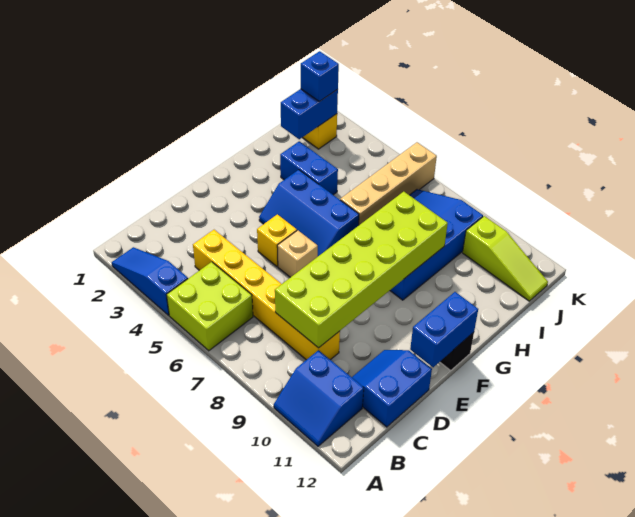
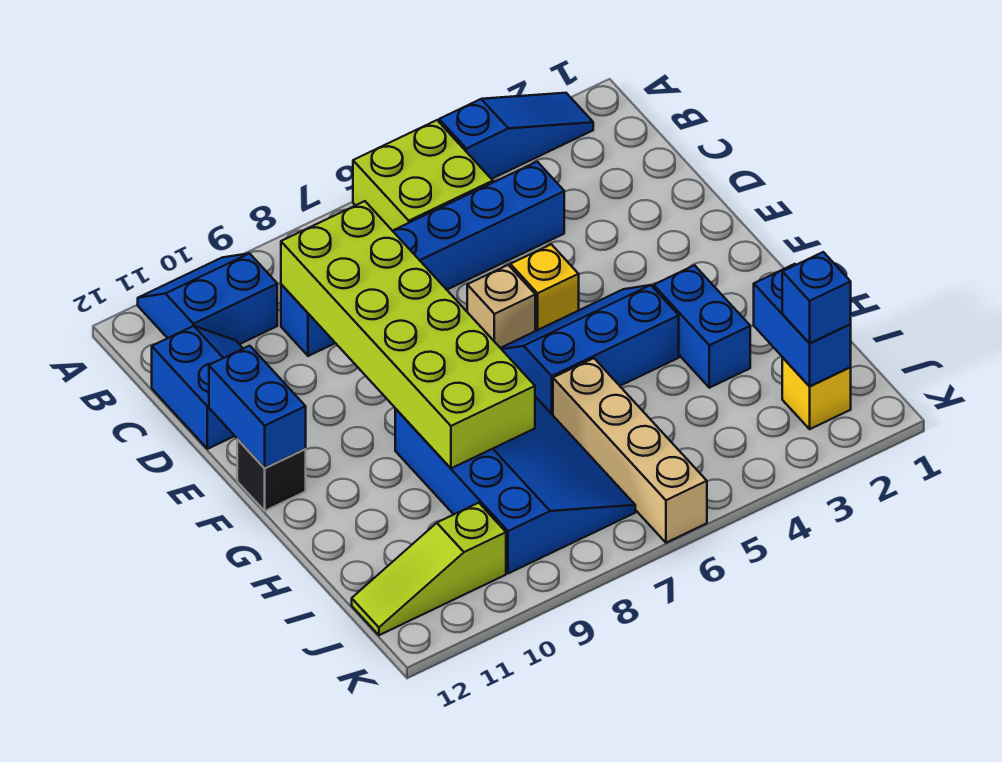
yellow 1x6 brick [193,230,340,360] -> blue 1x6 brick [281,162,564,356]
blue 1x2 brick [280,141,338,195] -> blue 1x2 brick turned to [654,265,750,388]

